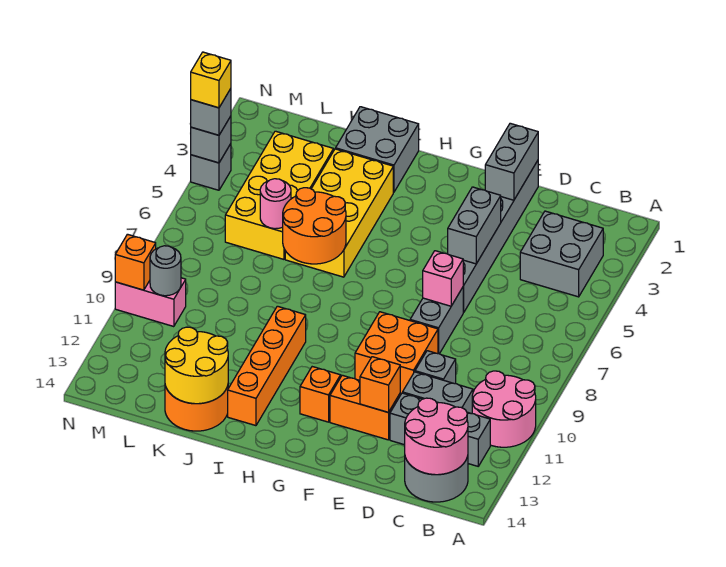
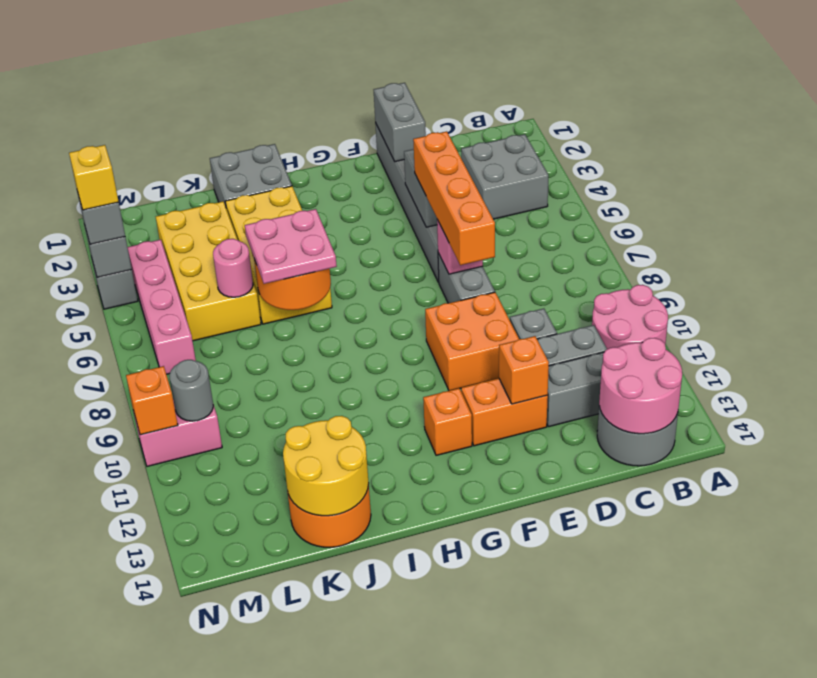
none -> pink 2x2 plate [245,209,337,284]
orange 1x4 brick [228,306,306,426] -> orange 1x4 brick moved to [413,131,495,265]
none -> pink 1x4 brick [127,240,196,374]

